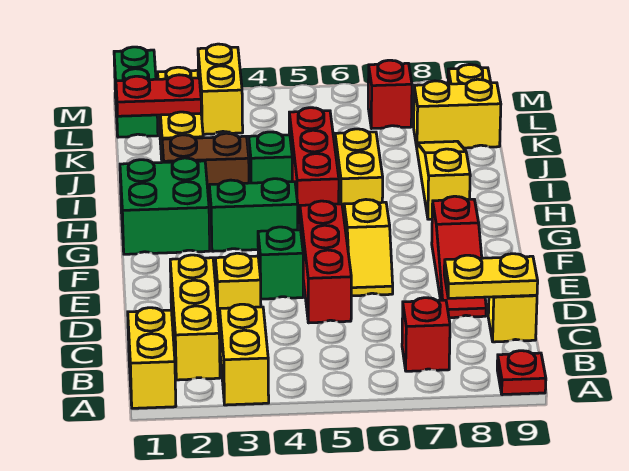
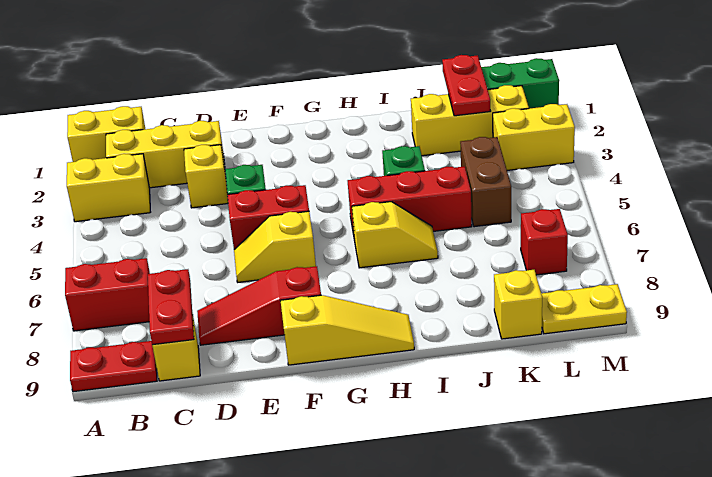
red 1x1 plate [497,351,546,395] -> red 1x2 plate [70,341,157,392]
red 1x1 brick [402,298,450,371] -> red 1x2 brick [65,258,150,331]
yellow 1x2 plate [444,254,538,298] -> red 1x2 plate [148,269,194,345]
red 1x3 brick [300,201,351,323] -> red 1x2 brick [227,185,309,250]
green 2x2 brick [120,158,210,254] -> none
green 1x2 brick [209,179,298,251] -> none
yellow 1x2 brick [335,129,383,215] -> yellow 1x2 slope [352,202,438,268]
yellow 1x3 slope [417,141,470,219] -> yellow 1x3 slope moved to [281,295,414,365]
brown 1x2 brick [162,133,249,203] -> brown 1x2 brick moved to [460,137,511,227]
yellow 1x2 brick [414,79,501,148] -> yellow 1x1 brick [494,270,542,339]

